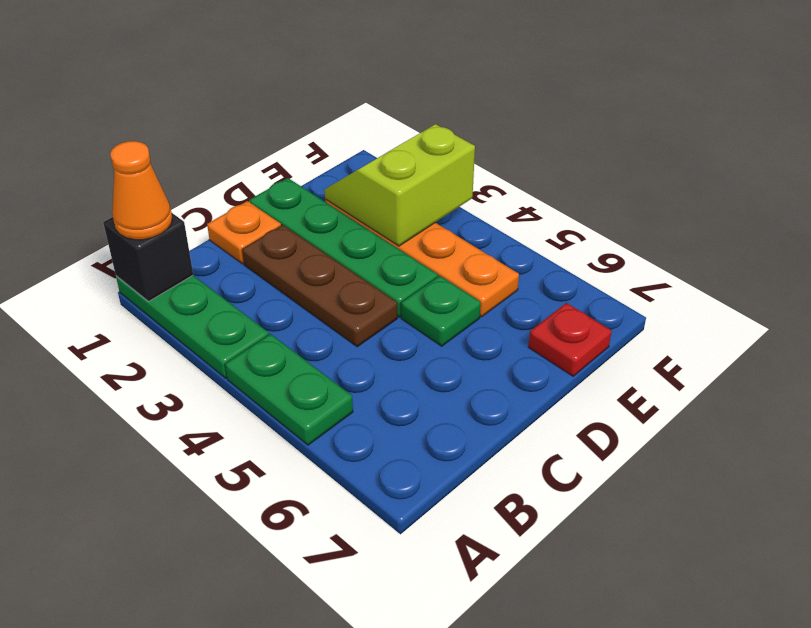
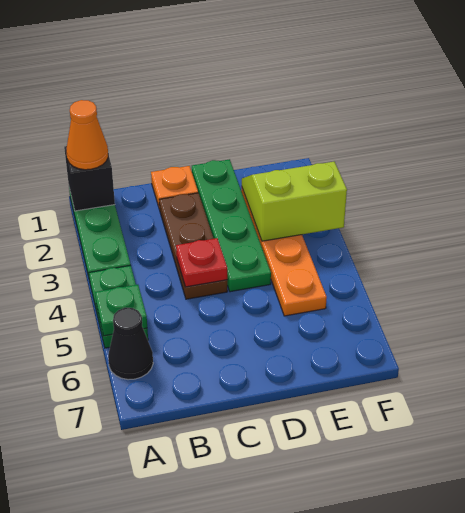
none -> black 1x1 cone [108,308,153,380]
green 1x1 plate [401,276,481,346] -> green 1x1 plate moved to [95,285,147,336]
red 1x1 plate [529,303,612,376] -> red 1x1 plate moved to [176,238,227,287]

